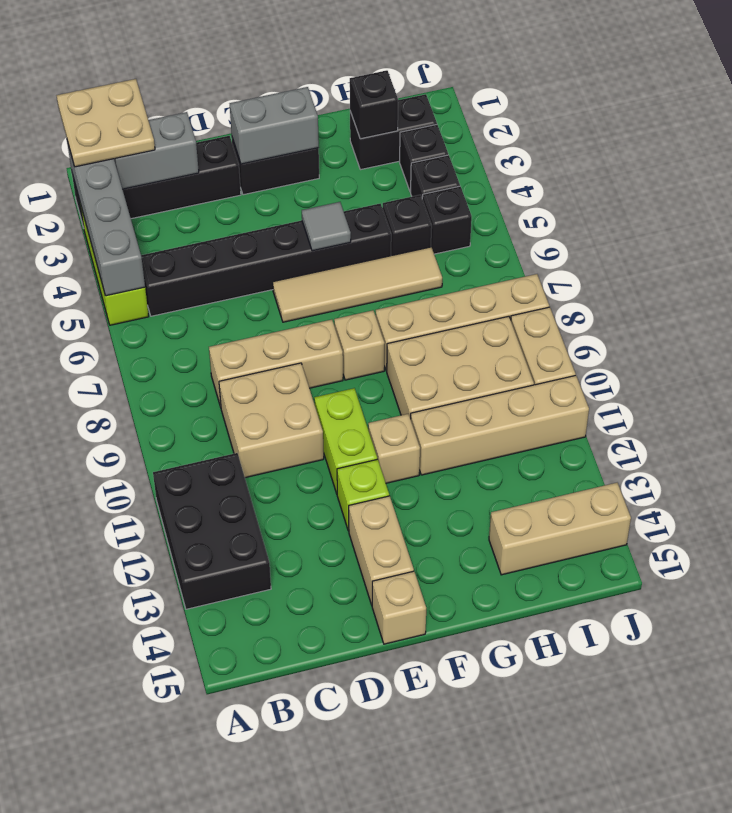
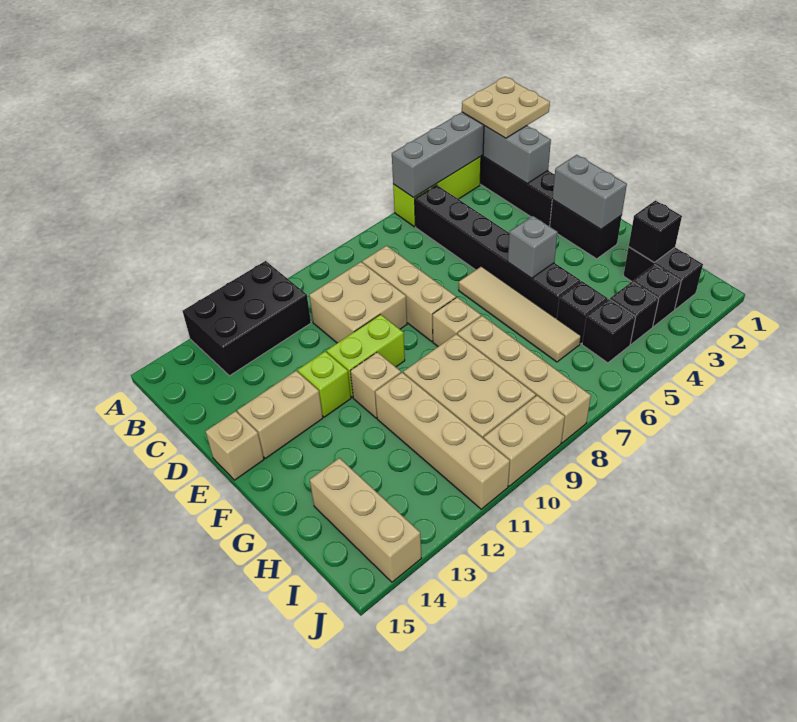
grey 1x1 tile [302,202,351,251] -> grey 1x1 brick [508,216,558,278]

